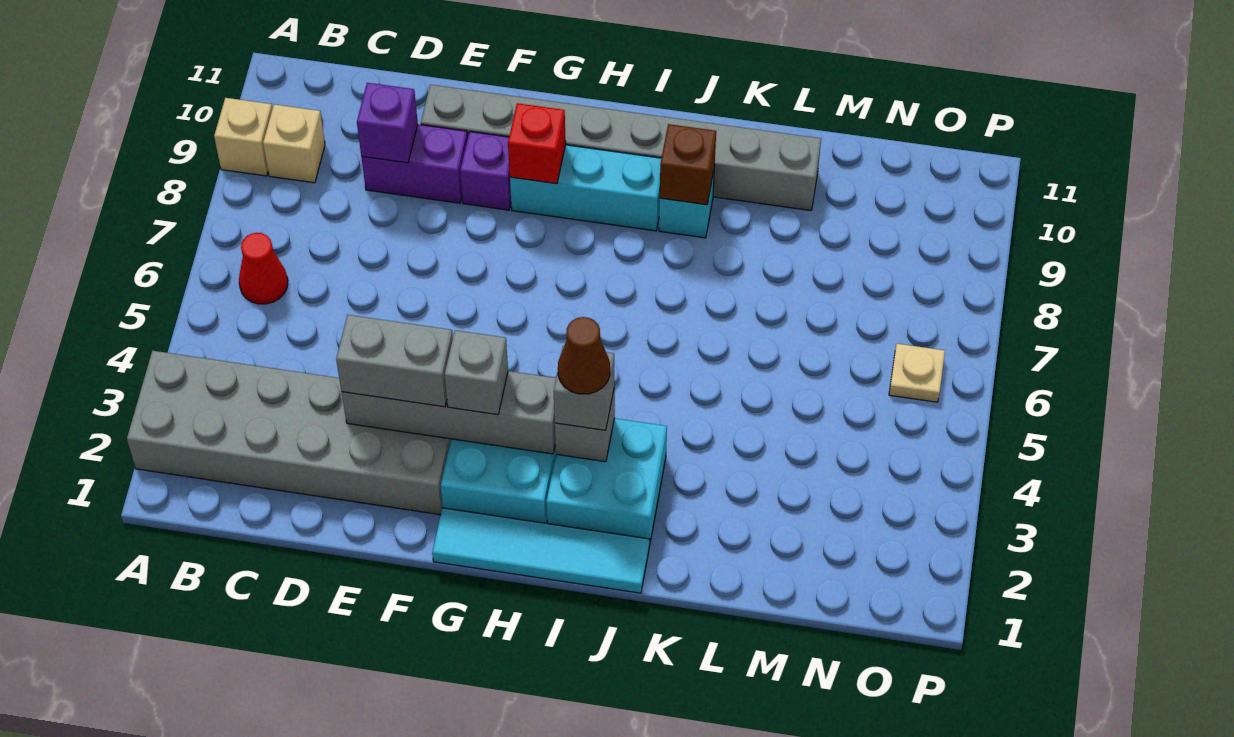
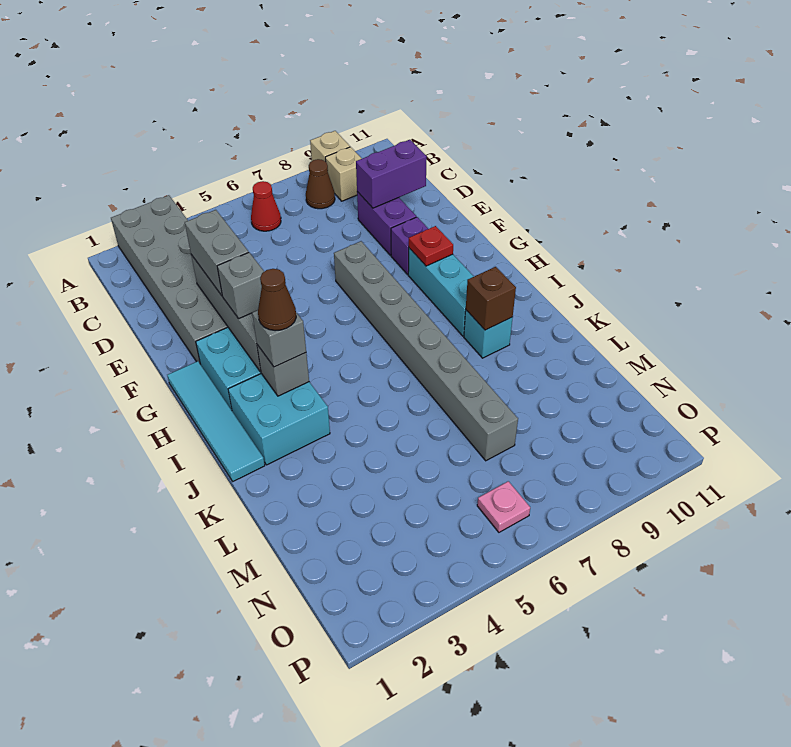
none -> brown 1x1 cone [306,159,335,209]
purple 1x1 brick [357,83,418,163] -> purple 1x2 brick [356,140,427,208]
grey 1x8 brick [421,85,821,211] -> grey 1x8 brick moved to [334,241,518,461]
red 1x1 brick [508,103,566,184] -> red 1x1 plate [409,226,453,266]
tan 1x1 plate [889,344,945,402] -> pink 1x1 plate [477,481,530,532]

